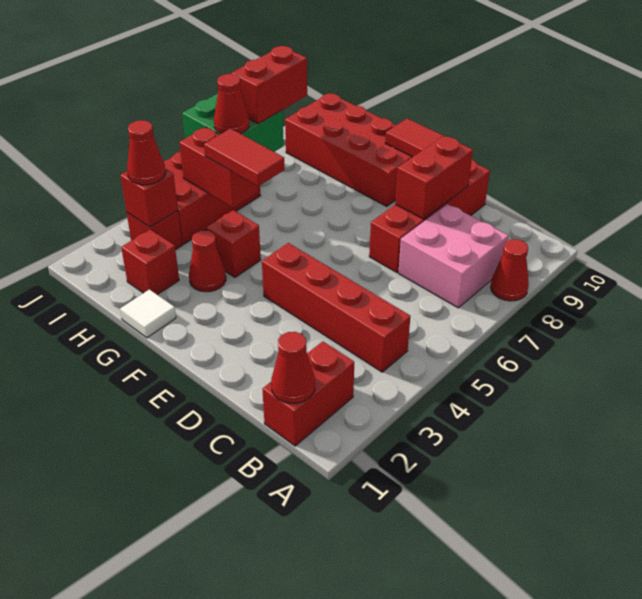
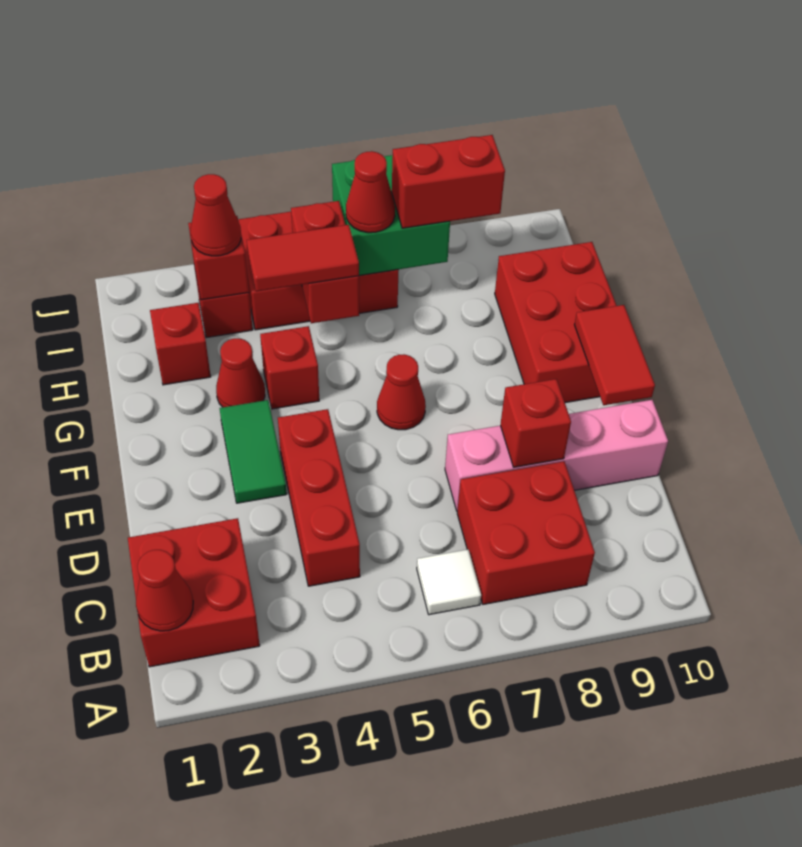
red 1x1 cone [491,239,529,301] -> red 1x1 cone moved to [377,354,426,430]
red 1x2 brick [262,341,354,446] -> red 2x2 brick [128,518,260,667]
red 1x4 brick [262,243,410,372] -> red 1x3 brick [278,409,360,586]
pink 2x2 brick [398,204,508,308] -> red 2x2 brick [457,461,595,604]
red 1x4 brick [369,160,490,273] -> pink 1x4 brick [445,400,668,511]
red 1x2 brick [395,136,473,219] -> red 1x1 brick [500,379,571,467]
none -> green 1x2 tile [220,400,287,503]
red 2x4 brick [285,93,412,207] -> red 2x3 brick [495,242,617,403]
white 1x1 tile [120,289,176,338] -> white 1x1 tile moved to [417,549,481,615]
red 1x2 tile [204,129,285,186] -> red 1x2 tile turned to [247,225,359,292]

